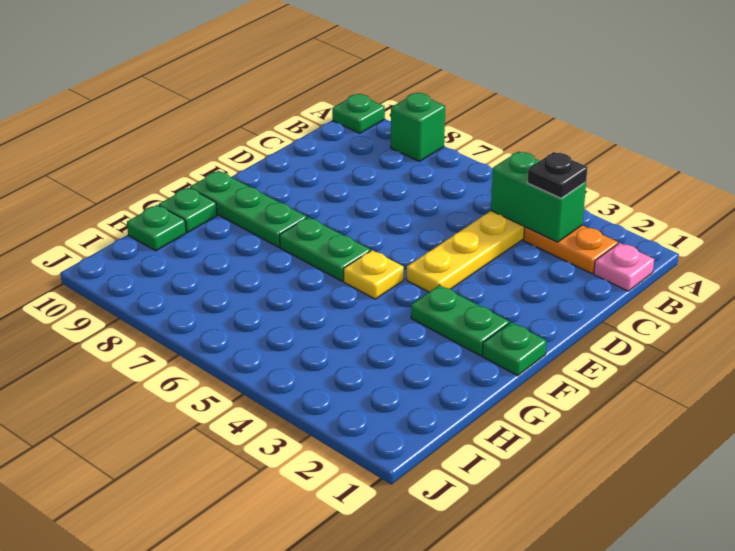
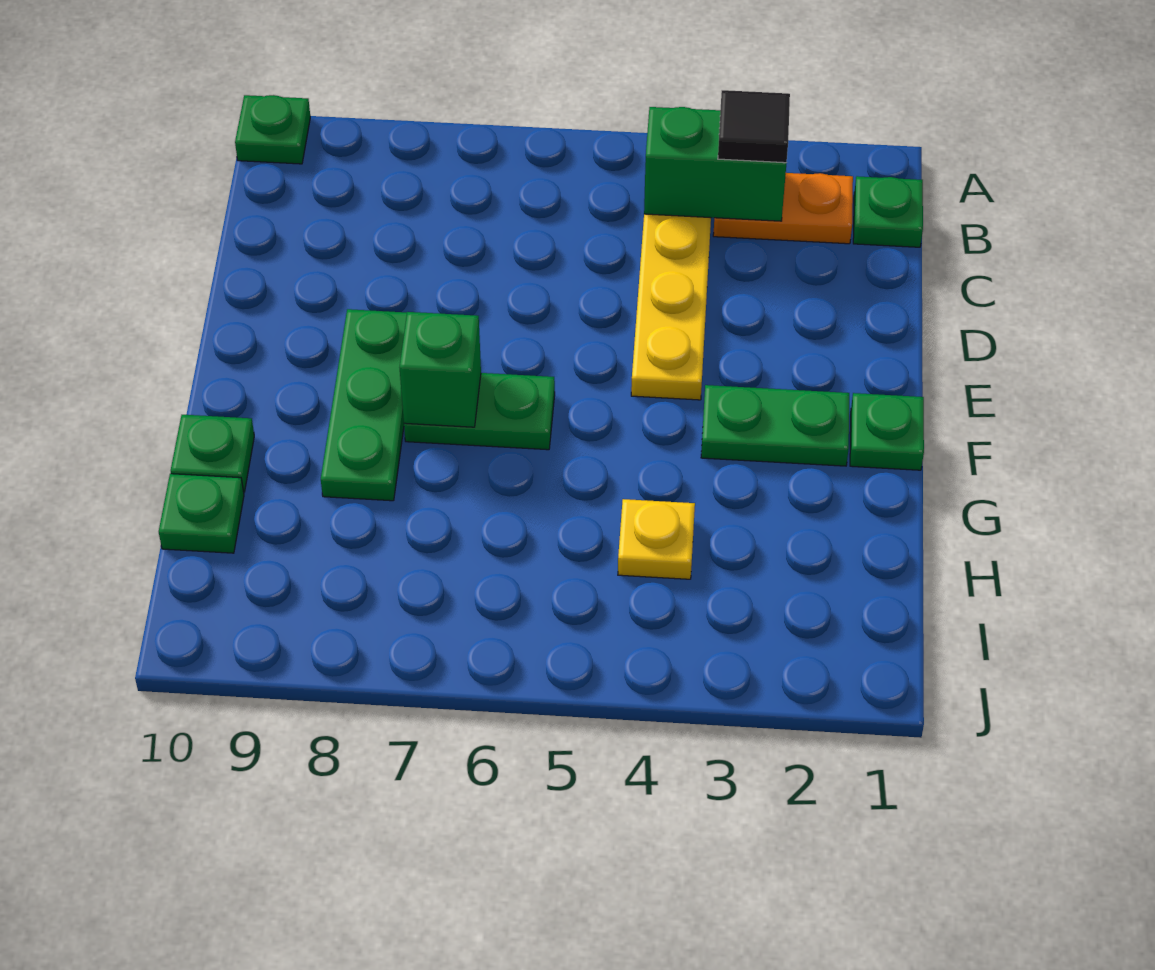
green 1x1 brick [391,93,445,161] -> green 1x1 brick moved to [400,312,481,427]
pink 1x1 plate [594,243,654,291] -> green 1x1 plate [853,176,923,247]
black 1x1 plate [527,152,588,198] -> black 1x1 tile [718,90,790,163]
yellow 1x1 plate [344,250,404,299] -> yellow 1x1 plate moved to [618,499,695,579]
green 1x3 plate [190,171,307,247] -> green 1x3 plate turned to [321,309,407,501]

